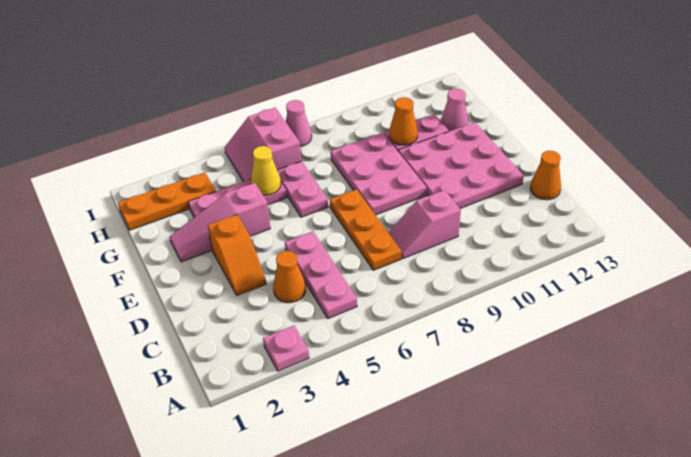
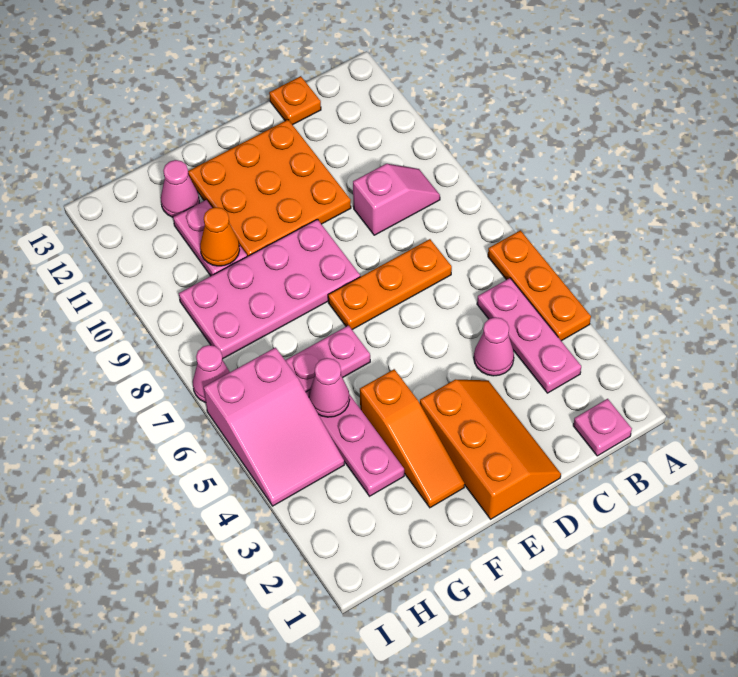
pink 1x1 plate [263,326,309,371] -> pink 1x1 plate moved to [573,399,632,456]
pink 1x3 plate [285,231,357,318] -> pink 1x3 plate turned to [477,278,581,393]
orange 1x1 cone [273,251,306,303] -> pink 1x1 cone [474,317,514,376]
pink 1x2 slope [388,190,461,258] -> pink 1x2 slope turned to [353,164,440,235]
orange 1x1 cone [530,151,561,200] -> orange 1x1 plate [269,76,321,125]
orange 1x2 slope [208,215,266,295] -> orange 2x3 slope [420,380,561,519]
pink 3x3 plate [398,122,524,208] -> orange 3x3 plate [188,120,351,256]
pink 2x3 plate [331,133,426,215] -> pink 2x4 plate [179,219,360,359]
pink 1x3 slope [170,183,270,262] -> orange 1x3 slope [360,369,464,508]
yellow 1x1 cone [251,146,281,195] -> pink 1x1 cone [309,358,350,417]
orange 1x3 plate [118,172,216,230] -> orange 1x3 plate moved to [488,230,591,341]
pink 2x2 slope [224,108,301,182] -> pink 2x3 slope [204,348,344,506]

